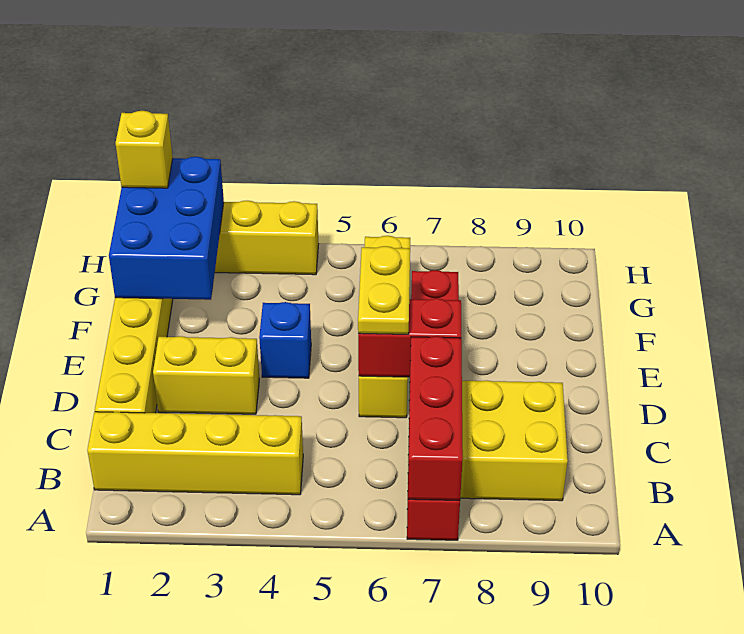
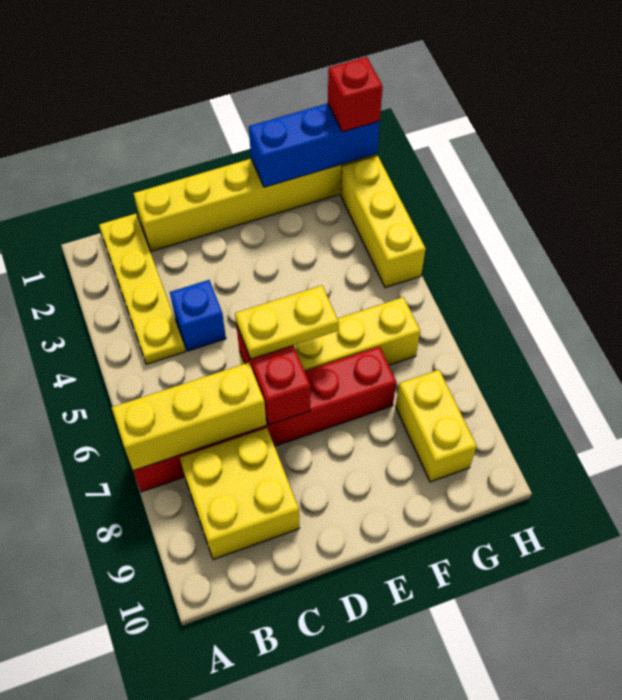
red 1x3 brick [408,336,463,500] -> yellow 1x3 brick [112,363,266,471]
yellow 1x4 brick [87,412,303,495] -> yellow 1x4 plate [99,214,185,364]
yellow 1x2 brick [153,336,259,414] -> yellow 1x2 brick moved to [396,370,477,482]
blue 1x1 brick [259,302,311,378] -> blue 1x1 brick moved to [170,280,226,351]
blue 2x3 brick [109,157,224,300] -> blue 1x3 brick [249,103,380,187]
yellow 1x1 brick [116,111,173,188] -> red 1x1 brick [328,57,383,132]

